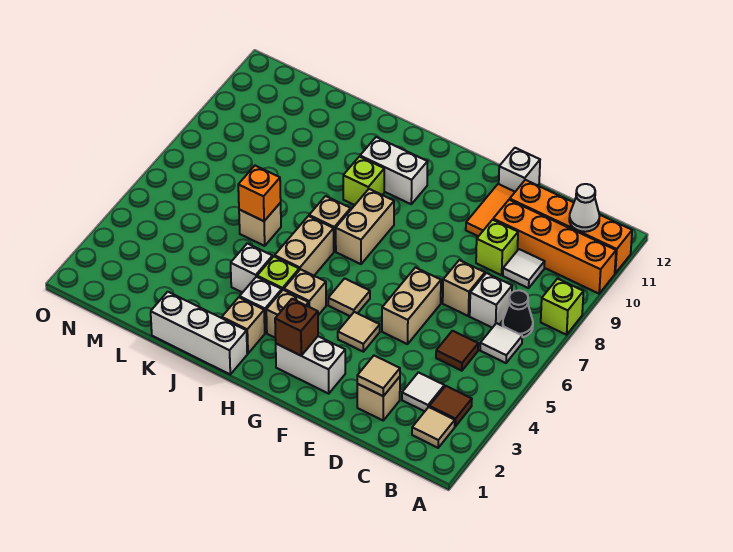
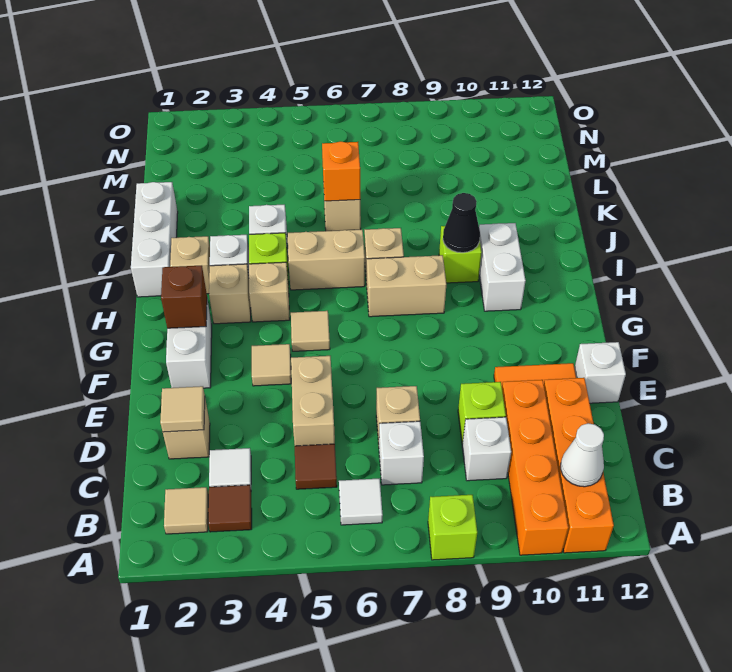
black 1x1 cone [503,290,533,337] -> black 1x1 cone moved to [443,193,480,253]
white 1x1 tile [503,249,545,288] -> white 1x1 brick [462,417,511,481]
tan 1x2 brick [382,267,441,344] -> tan 1x2 brick turned to [291,356,335,446]

